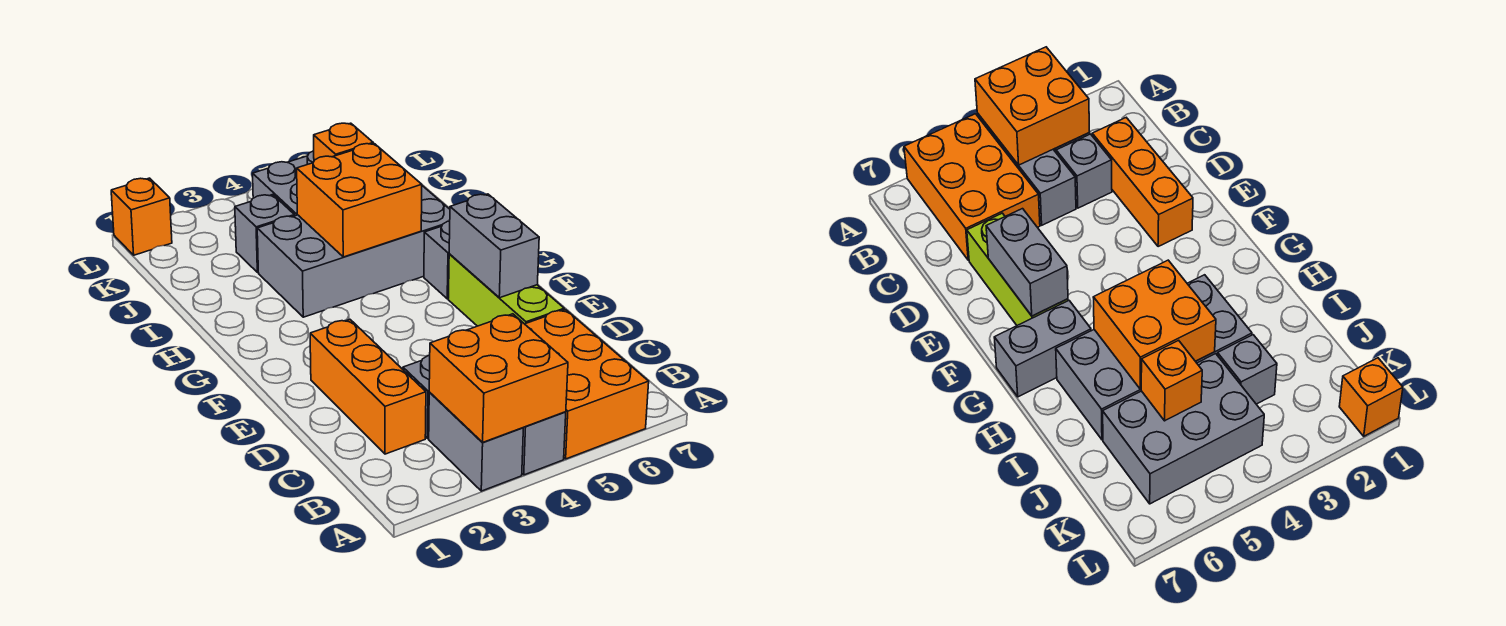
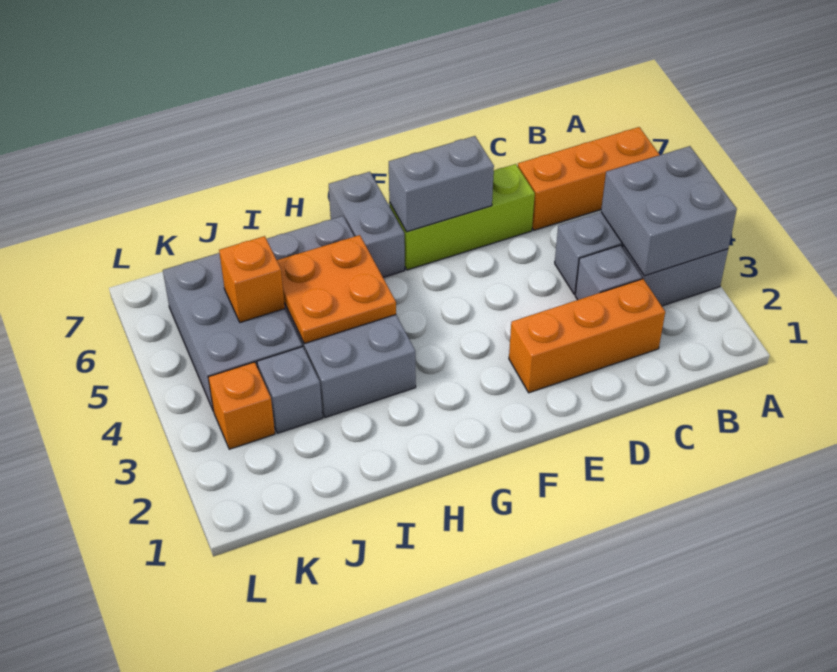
orange 2x2 brick [429,314,568,443] -> grey 2x2 brick [601,146,737,276]
orange 2x3 brick [525,310,649,459] -> orange 1x3 brick [518,127,660,230]
orange 2x2 brick [297,144,422,257] -> orange 2x2 plate [277,235,396,344]
orange 1x1 brick [111,178,172,255] -> orange 1x1 brick moved to [208,362,275,449]

